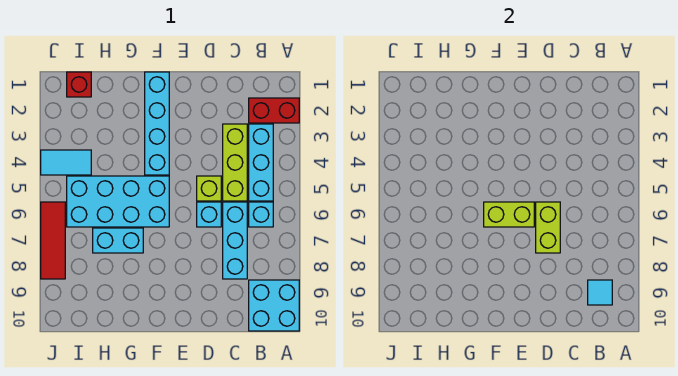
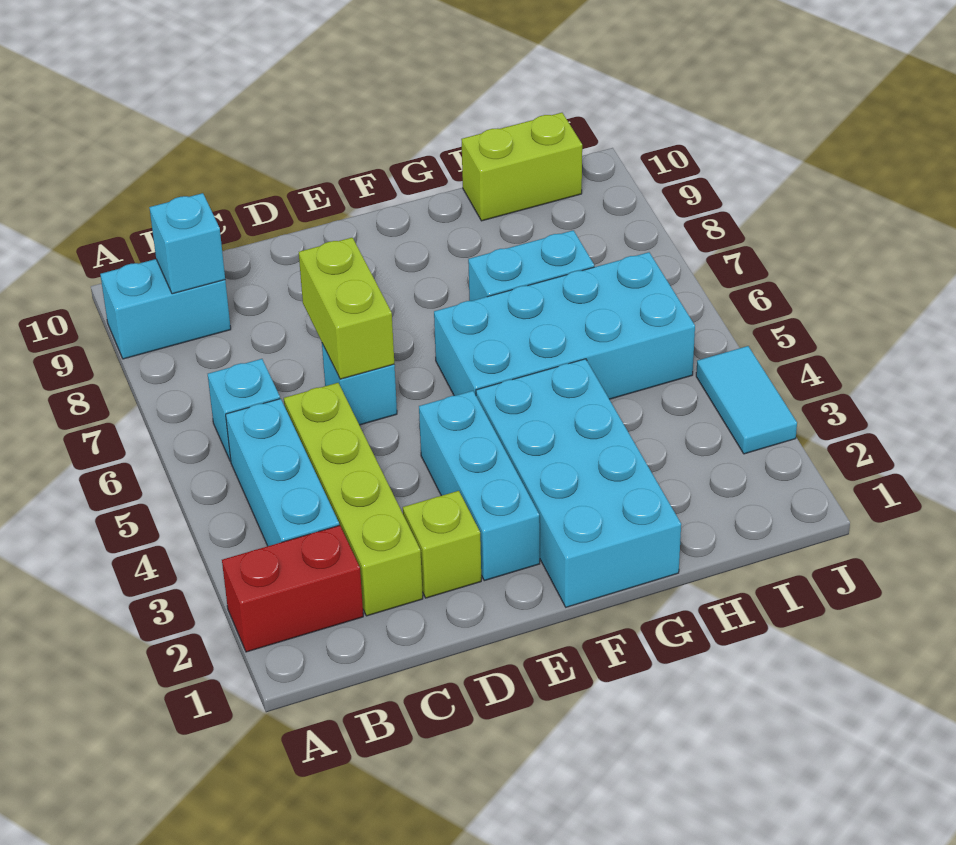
cyan 2x2 brick [249,280,299,331] -> cyan 1x2 brick [100,259,231,359]
cyan 1x1 tile [588,280,612,305] -> cyan 1x1 brick [149,193,225,294]
lime 1x3 brick [223,124,247,201] -> lime 1x4 brick [284,383,423,616]
cyan 1x3 brick [223,202,247,279] -> cyan 1x3 brick moved to [419,391,540,581]
lime 1x1 brick [197,176,221,201] -> lime 1x1 brick moved to [403,491,481,598]
lime 1x2 brick [484,202,534,227] -> lime 1x2 brick moved to [461,113,582,221]
cyan 1x4 brick [145,72,169,175] -> cyan 2x4 brick [476,359,681,607]
red 1x1 brick [67,72,91,97] -> none
cyan 1x2 tile [41,150,91,175] -> cyan 1x2 tile turned to [696,346,797,454]
red 1x3 tile [41,202,65,279] -> none

